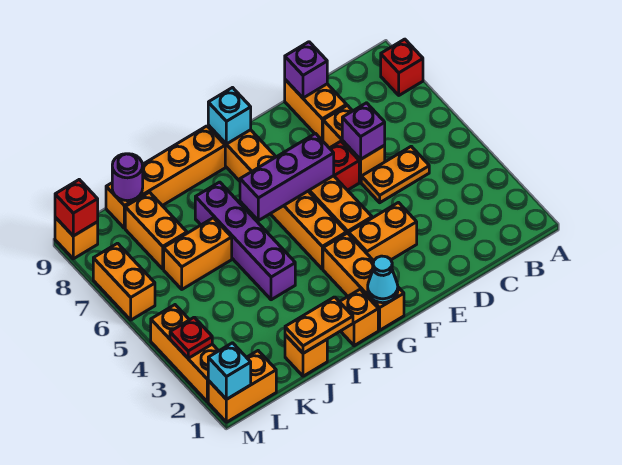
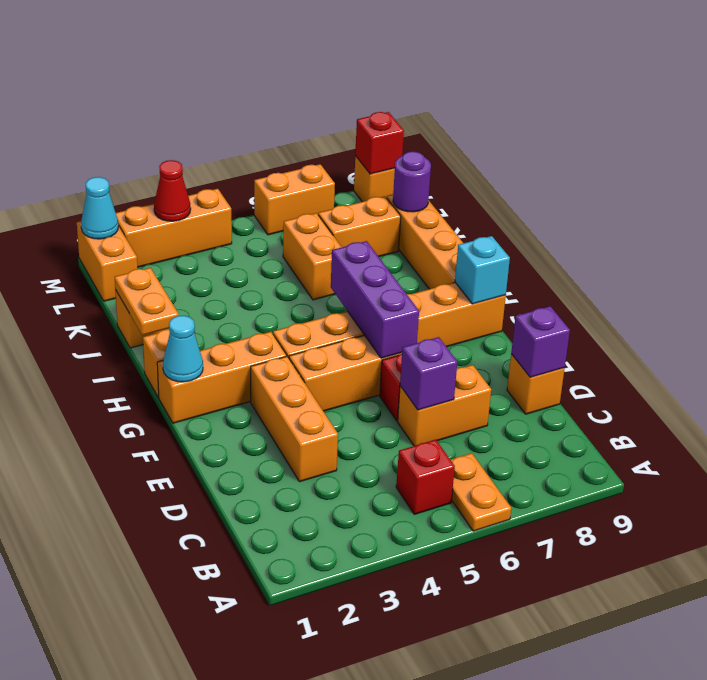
red 1x1 brick [381,39,423,95] -> red 1x1 brick moved to [396,440,455,514]
orange 1x2 plate [361,146,429,203] -> orange 1x2 plate moved to [450,453,511,531]
orange 1x2 brick [285,80,347,141] -> orange 1x1 brick [507,354,565,414]
orange 1x2 brick [349,203,417,261] -> orange 1x3 brick [251,356,338,482]
purple 1x4 brick [195,182,295,300] -> none
cyan 1x1 brick [208,343,251,399] -> cyan 1x1 cone [81,177,118,239]
red 1x1 plate [170,317,212,358] -> red 1x1 cone [154,160,191,221]

